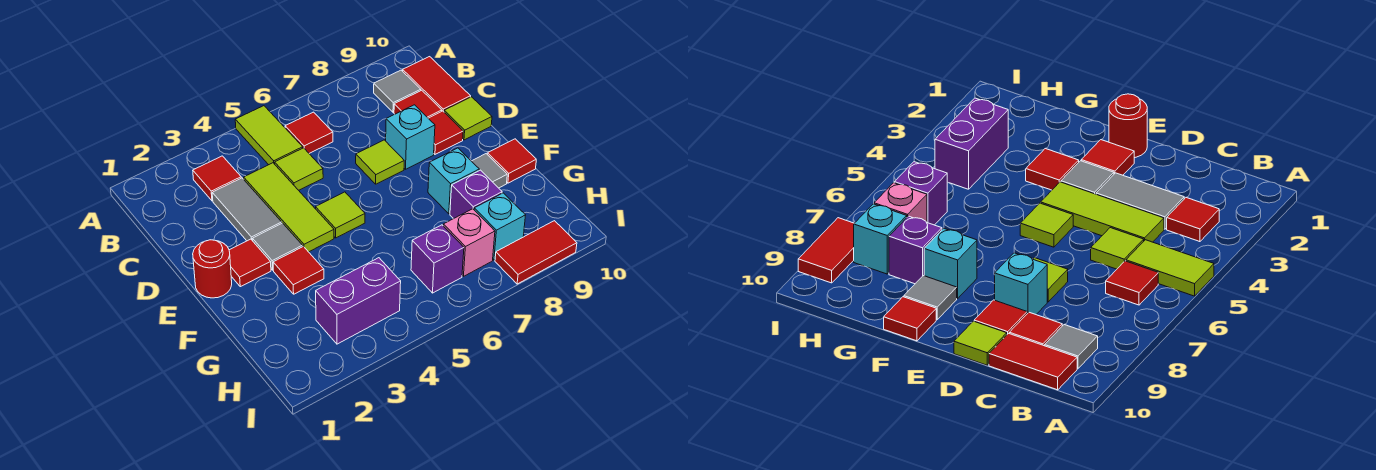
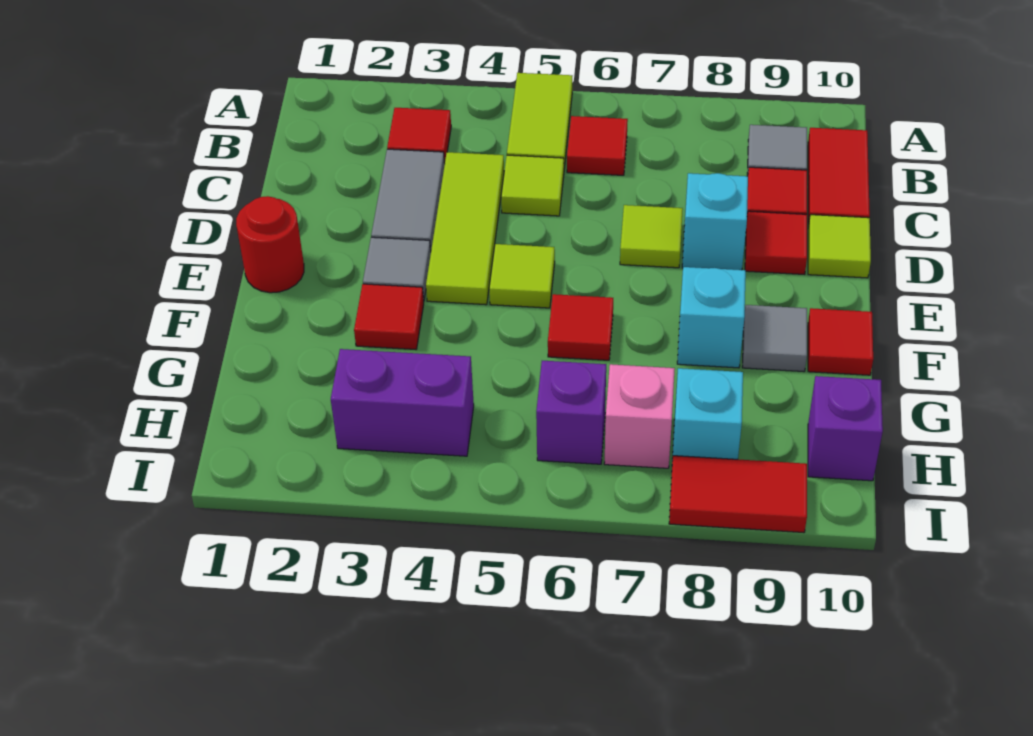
red 1x1 tile [229,239,271,287] -> red 1x1 tile moved to [548,294,613,360]
purple 1x1 brick [450,170,502,219] -> purple 1x1 brick moved to [808,376,883,481]

